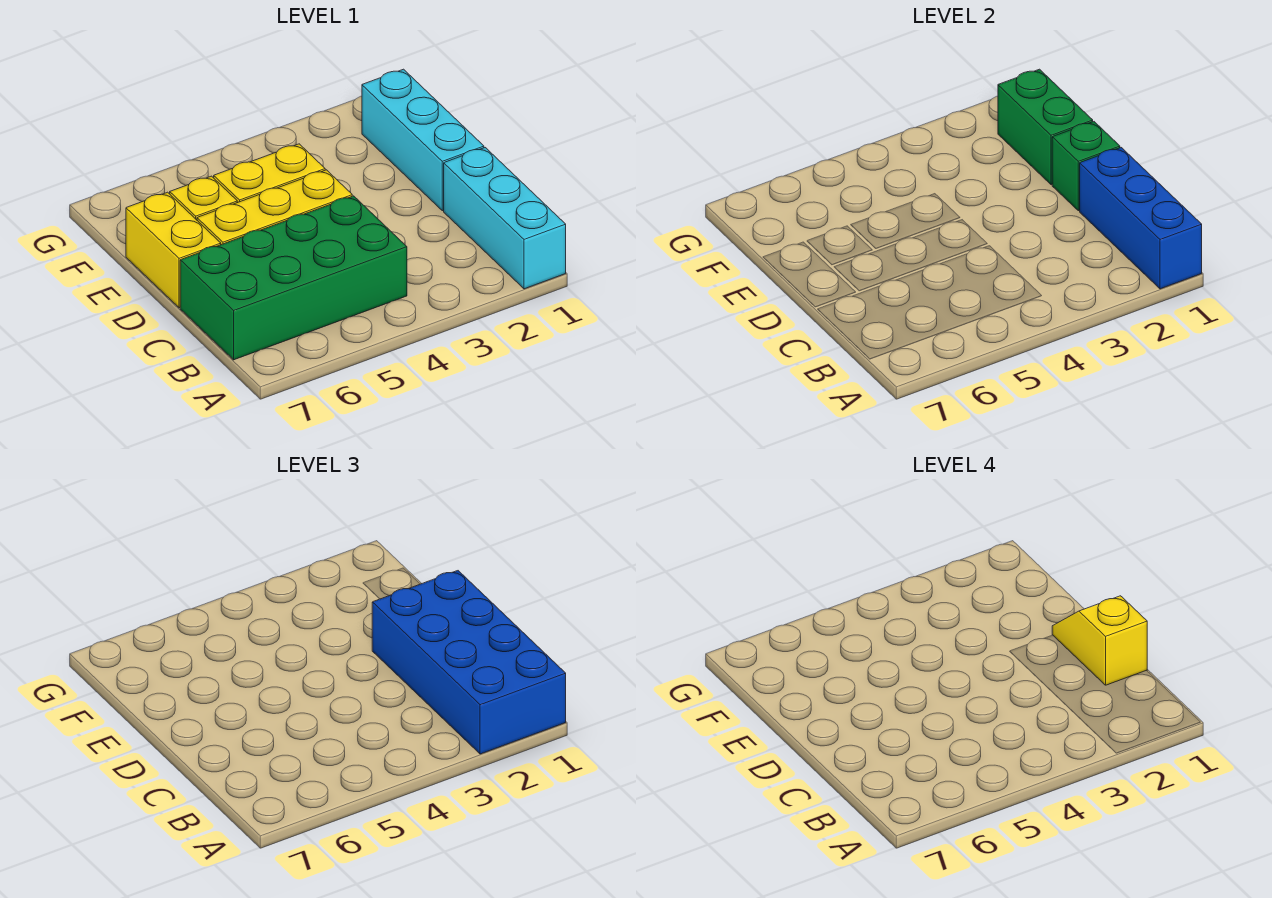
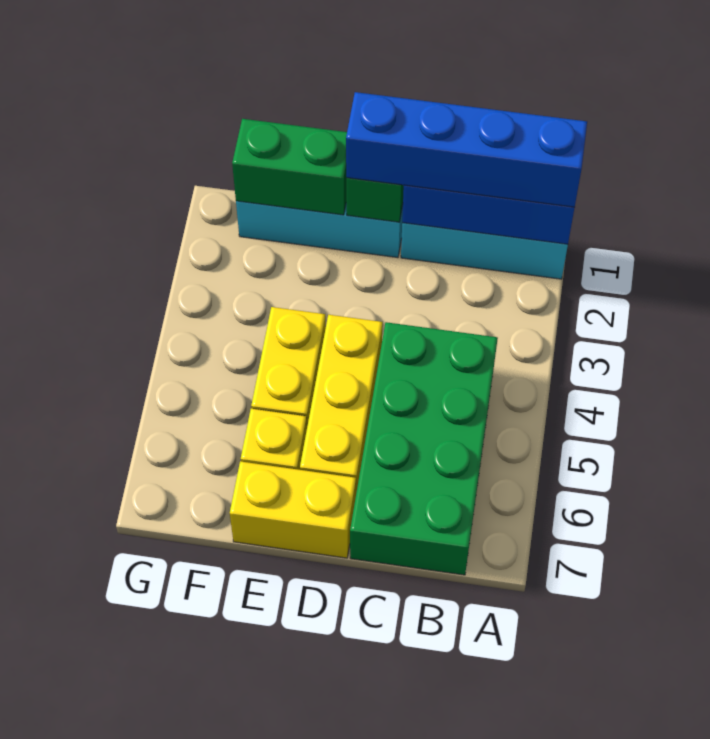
blue 2x4 brick [372,571,566,754] -> blue 1x4 brick [346,92,587,207]
yellow 1x2 slope [1052,596,1147,685] -> none

